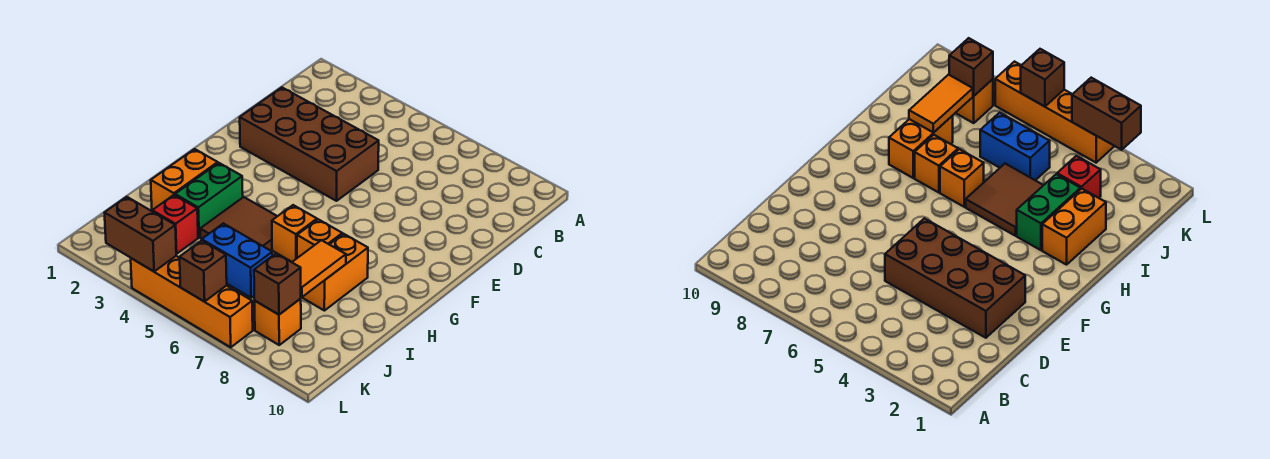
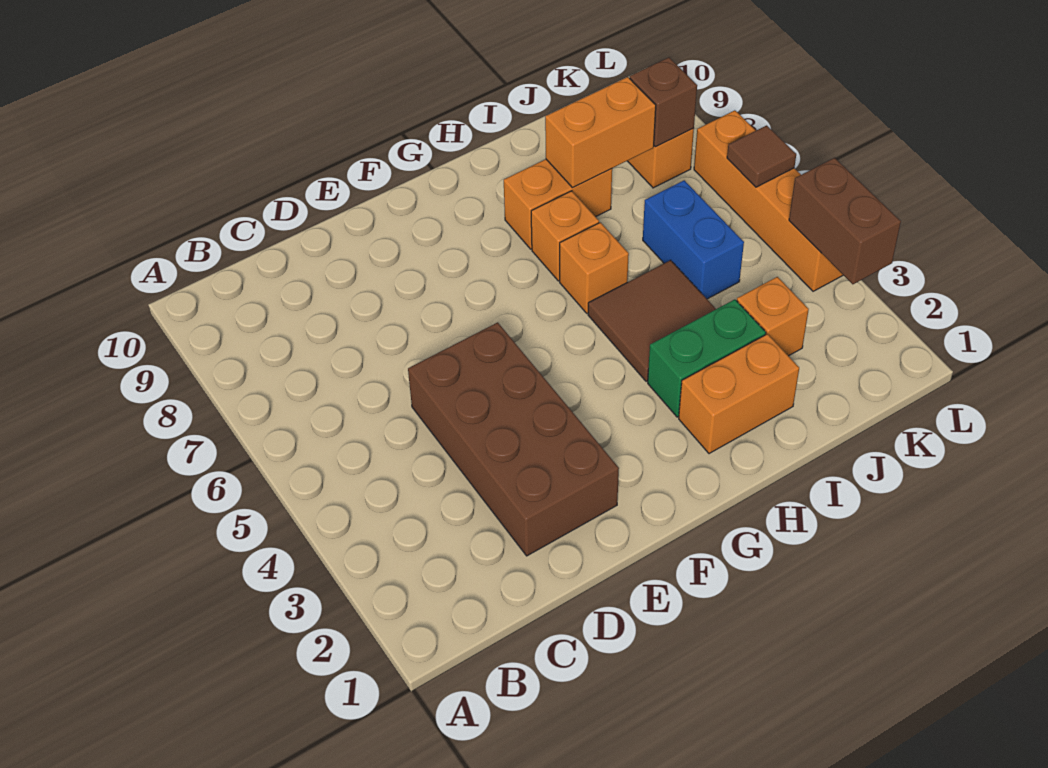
orange 1x2 tile [292,240,346,297] -> orange 1x2 brick [545,77,656,188]
red 1x1 brick [152,195,198,254] -> orange 1x1 brick [737,277,809,356]
brown 1x1 brick [180,241,227,302] -> brown 1x1 tile [727,125,796,187]

